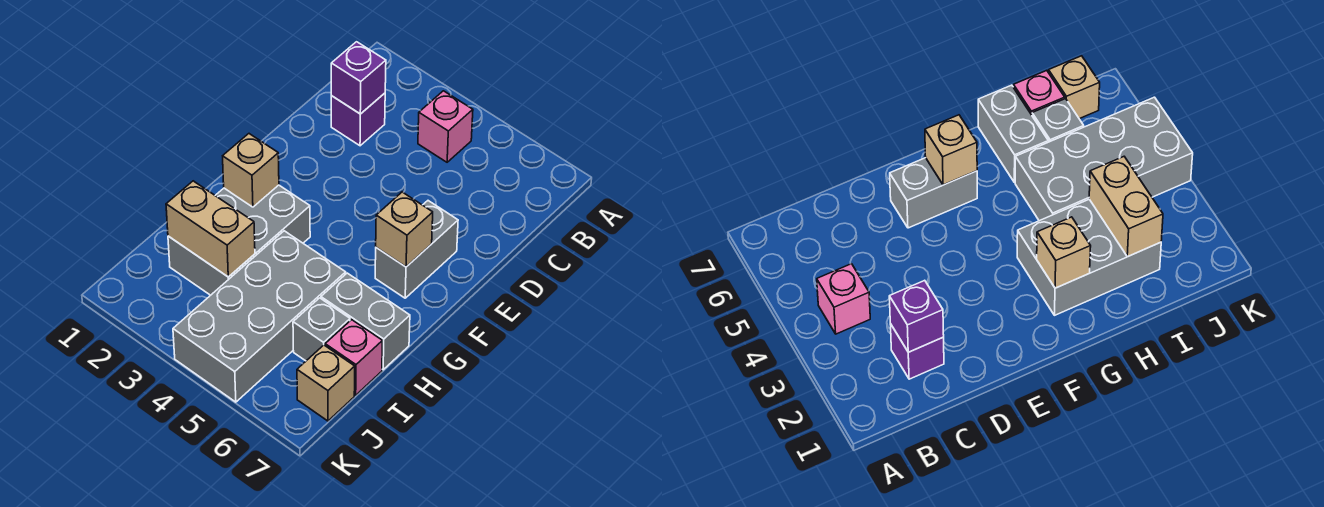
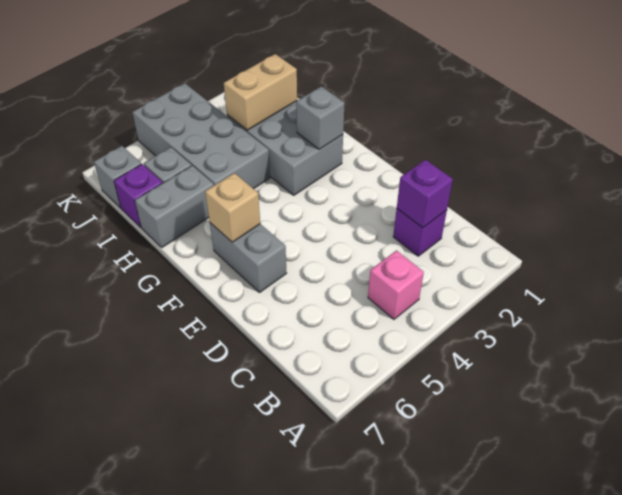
tan 1x1 brick [223,134,279,207] -> grey 1x1 brick [296,86,345,149]
pink 1x1 brick [325,320,382,395] -> purple 1x1 brick [114,164,162,227]
tan 1x1 brick [297,345,355,421] -> grey 1x1 brick [94,146,141,208]

